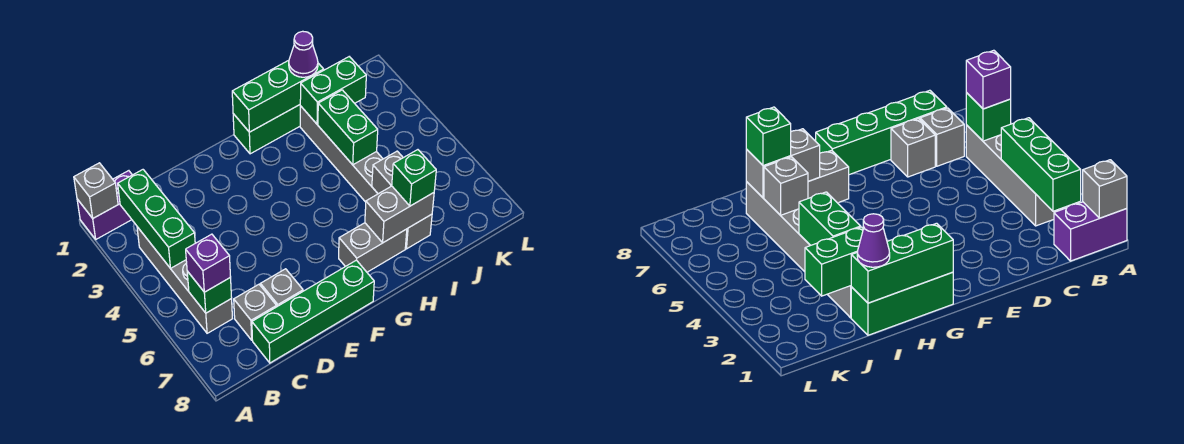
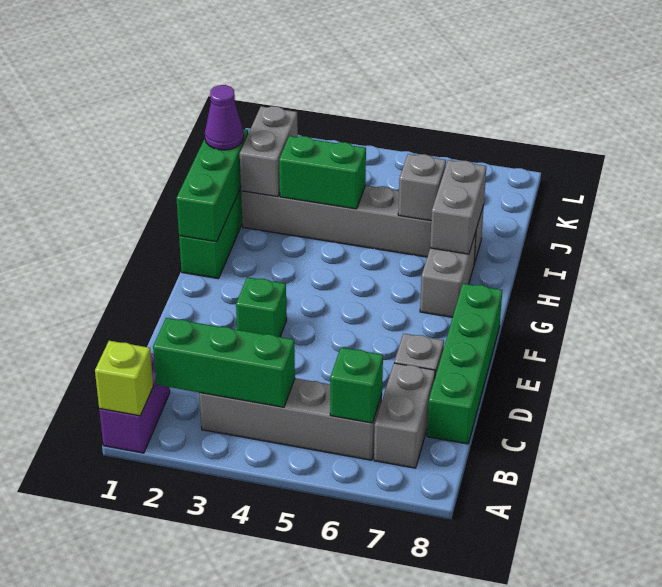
grey 1x1 brick [74,163,118,218] -> lime 1x1 brick [95,341,153,416]
purple 1x1 brick [186,234,231,292] -> none
grey 1x1 brick [234,284,277,340] -> grey 1x2 brick [374,363,435,468]
green 1x2 brick [300,57,366,124] -> grey 1x2 brick [240,106,298,197]
green 1x1 brick [392,150,436,206] -> green 1x1 brick moved to [236,277,287,337]

